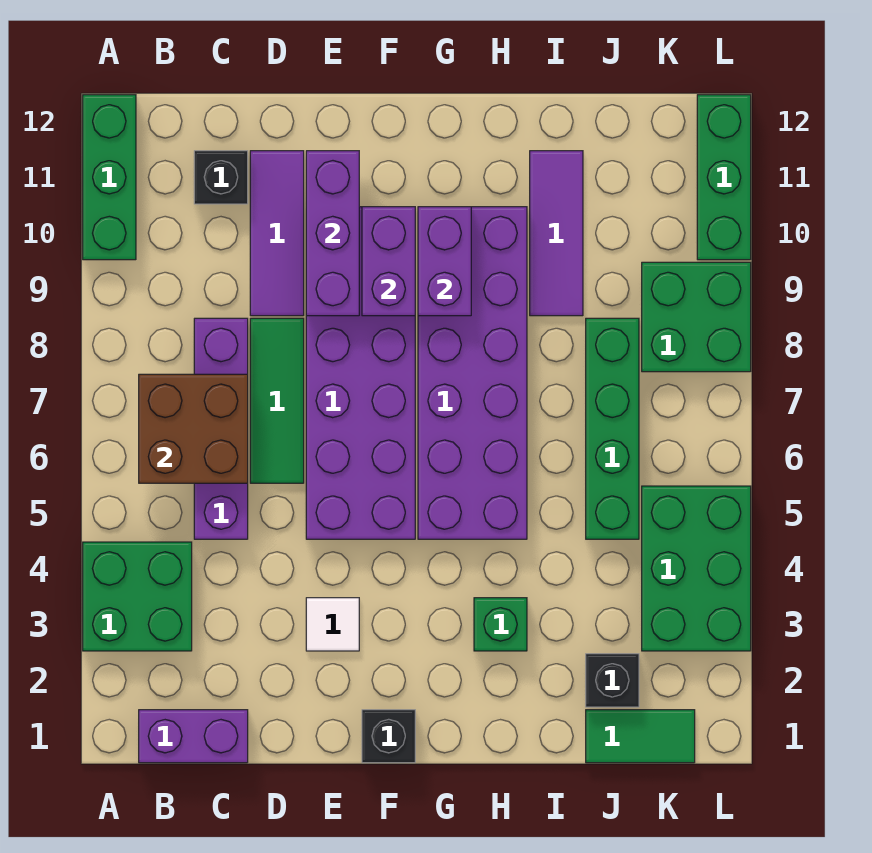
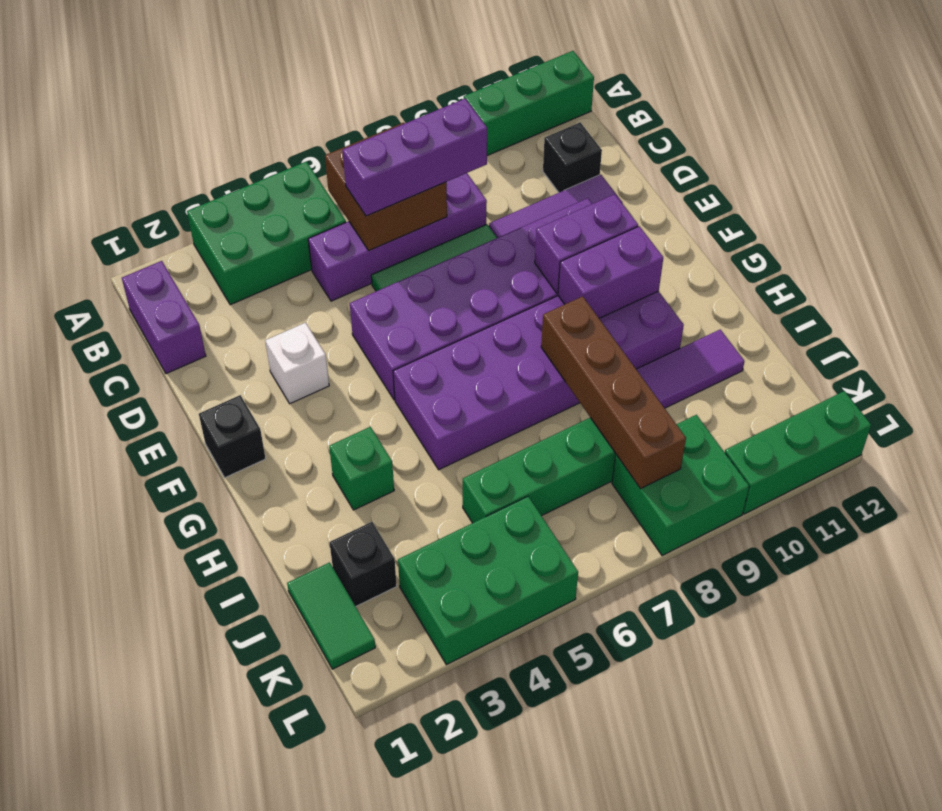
green 2x2 brick [83,542,192,651] -> green 2x3 brick [187,161,346,305]
white 1x1 tile [306,598,359,651] -> white 1x1 brick [265,323,329,404]
purple 1x3 brick [306,151,359,316] -> purple 1x3 brick moved to [343,98,487,216]
none -> brown 1x4 brick [541,296,686,489]

